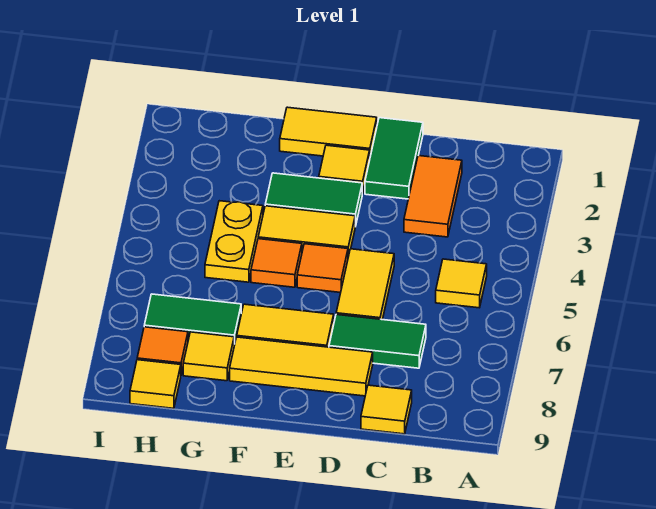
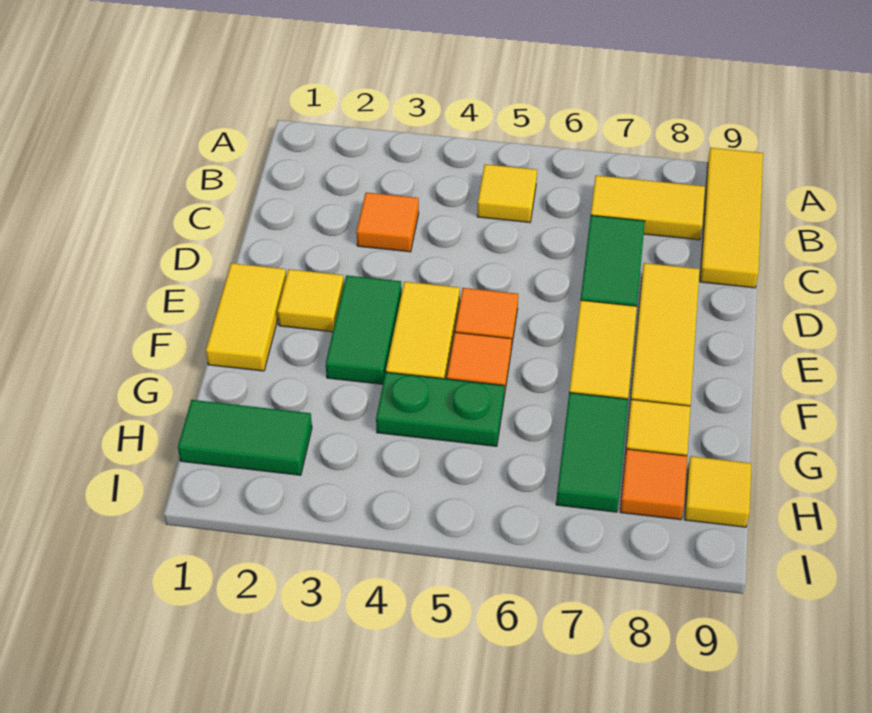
orange 1x2 tile [404,156,462,237] -> orange 1x1 tile [357,192,419,252]
yellow 1x1 tile [361,385,412,434] -> yellow 1x3 tile [700,148,763,288]
green 1x2 tile [365,118,423,199] -> green 1x2 tile moved to [178,400,312,475]
yellow 1x2 tile [336,249,394,320] -> yellow 1x2 tile moved to [591,175,705,240]
yellow 1x2 plate [205,201,263,282] -> green 1x2 plate [376,372,505,446]

